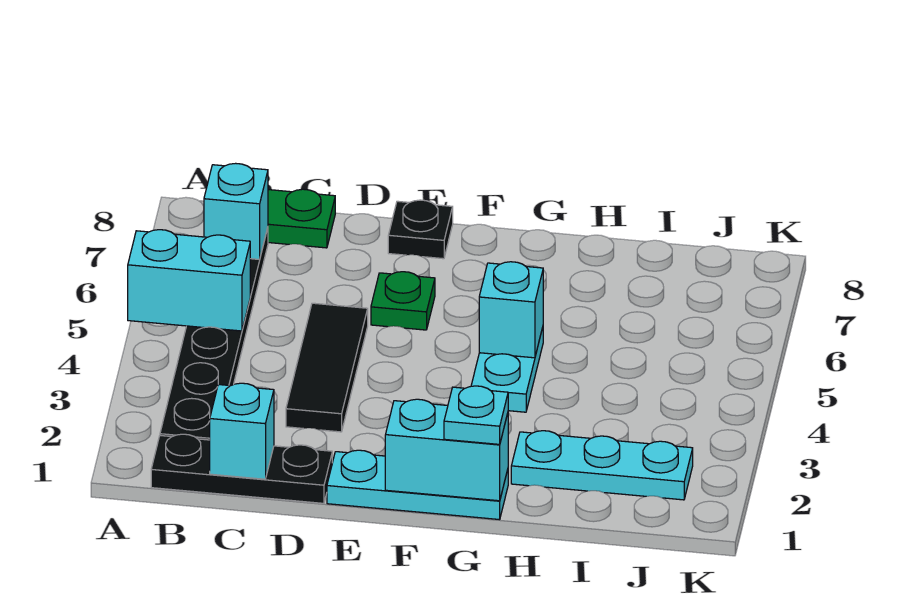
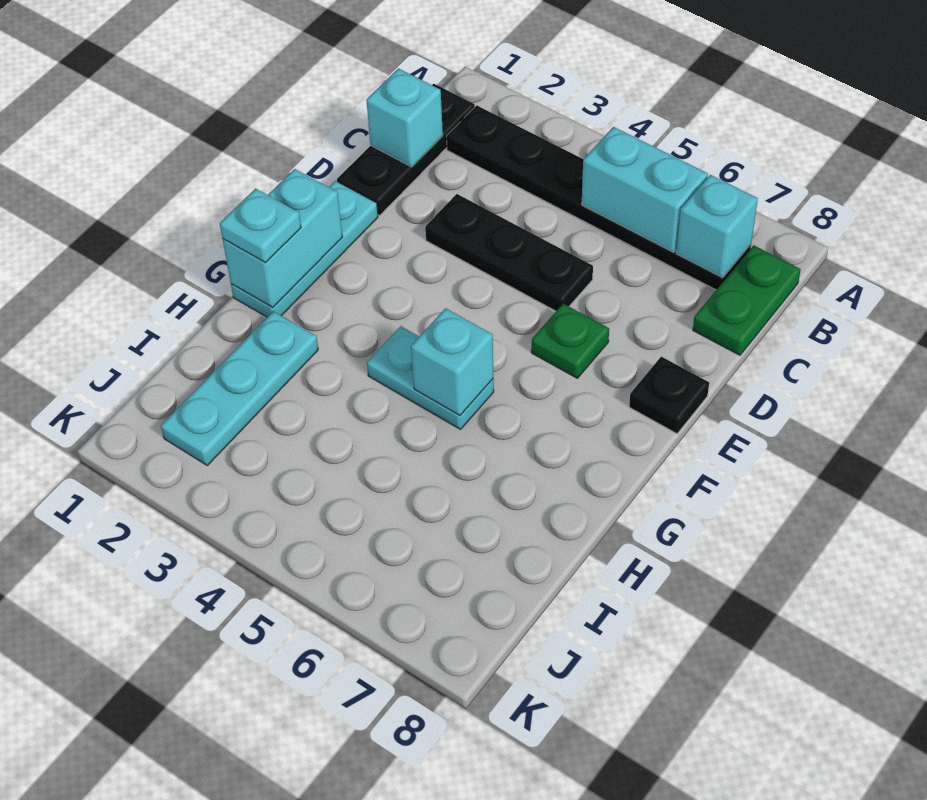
cyan 1x2 brick [128,230,250,331] -> cyan 1x2 brick turned to [582,127,708,252]
black 1x3 tile [286,303,368,432] -> black 1x3 plate [425,194,593,311]

